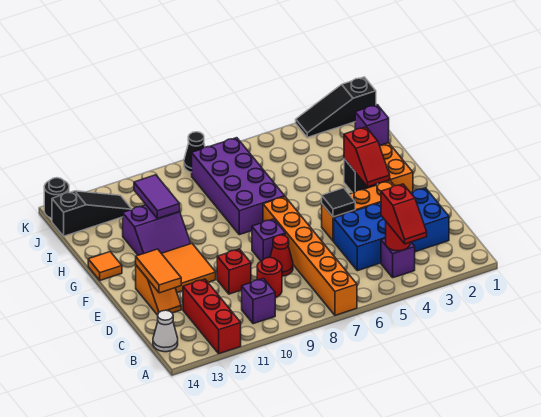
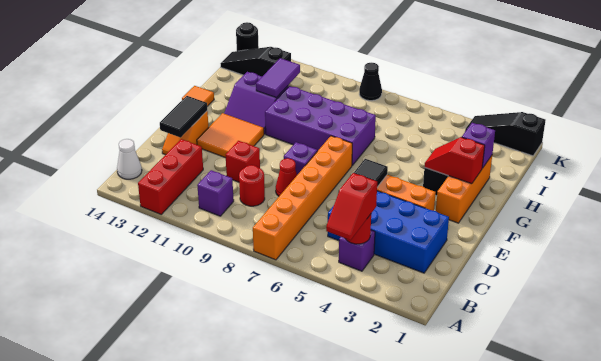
orange 1x2 tile [136,249,181,293] -> black 1x2 tile [160,96,207,138]
red 1x2 slope [344,127,390,187] -> red 1x2 slope turned to [425,137,485,184]
purple 2x4 brick [192,138,285,235] -> purple 2x4 brick turned to [265,86,376,165]
black 1x3 slope [52,191,132,236] -> black 1x3 slope turned to [220,47,291,76]

